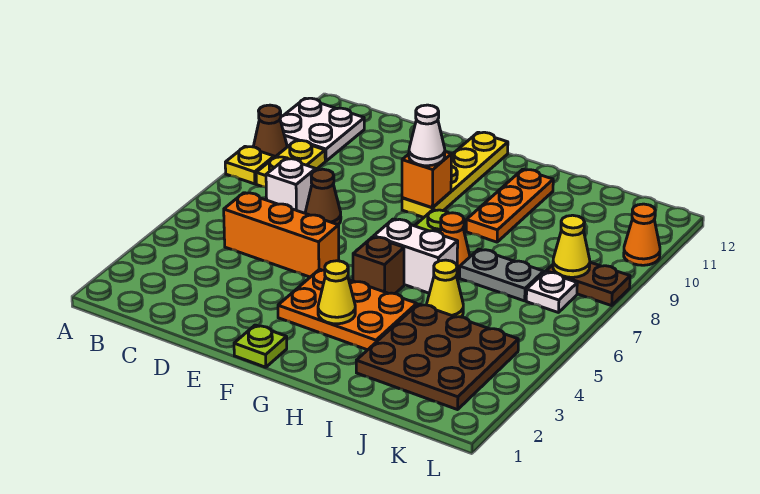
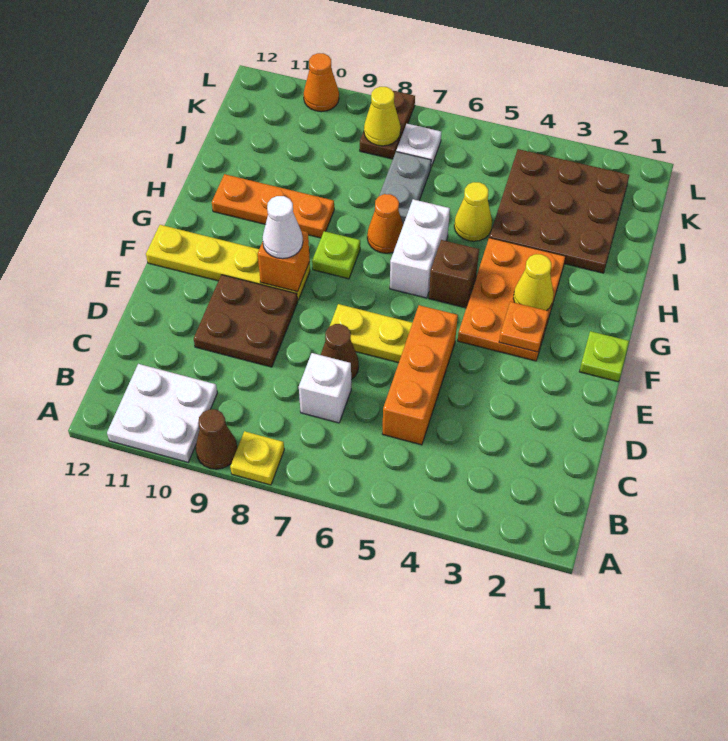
yellow 1x2 plate [256,140,325,187] -> yellow 1x2 plate moved to [330,304,412,363]
none -> brown 2x2 plate [194,275,298,367]
none -> orange 1x1 plate [499,302,549,352]

